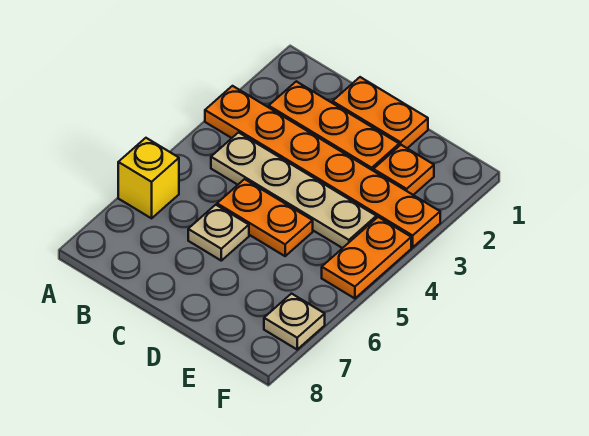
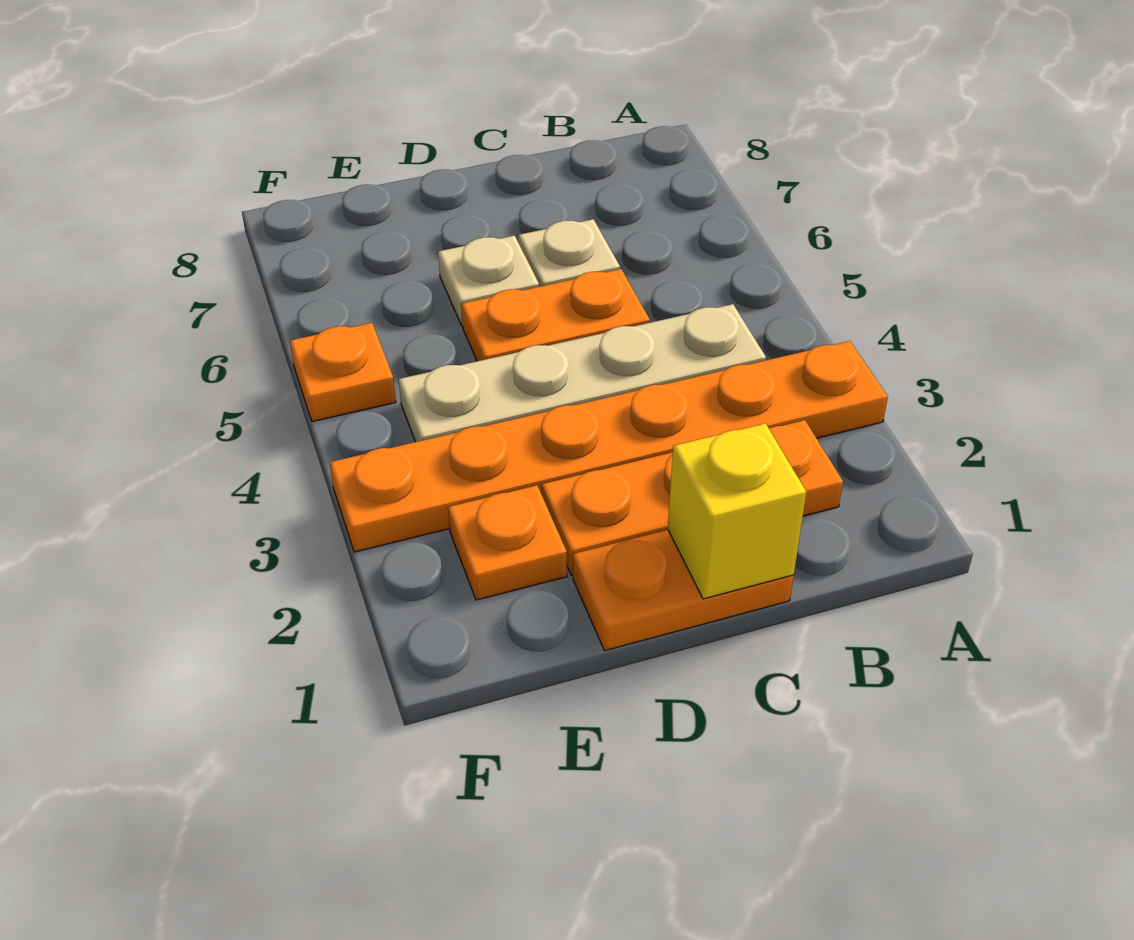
yellow 1x1 brick [118,138,179,218] -> yellow 1x1 brick moved to [668,423,806,599]
orange 1x2 plate [322,217,411,298] -> orange 1x1 plate [290,323,396,422]
tan 1x1 plate [264,294,325,349] -> tan 1x1 plate moved to [438,236,539,326]

